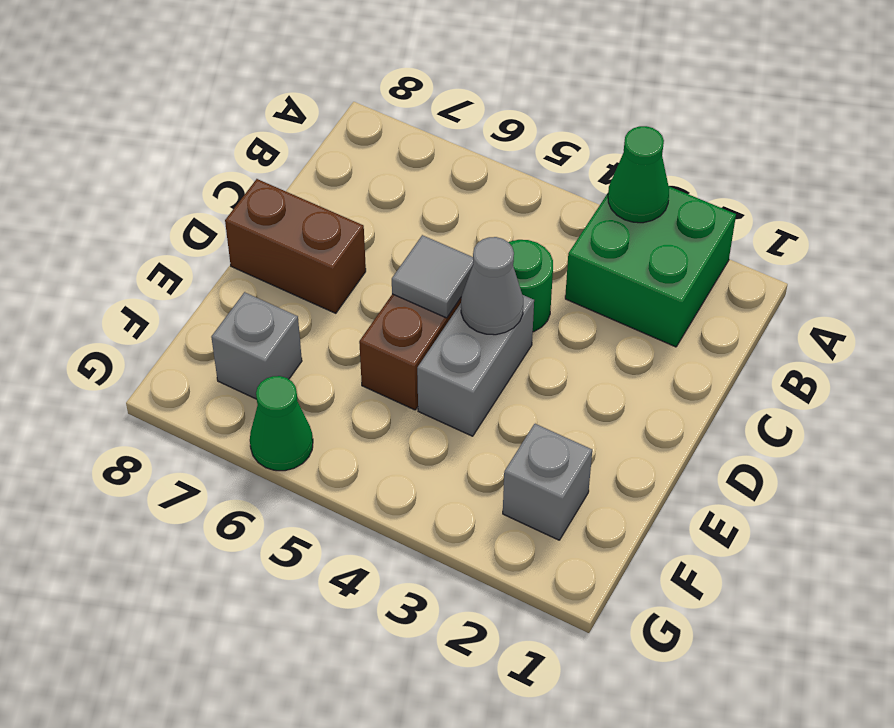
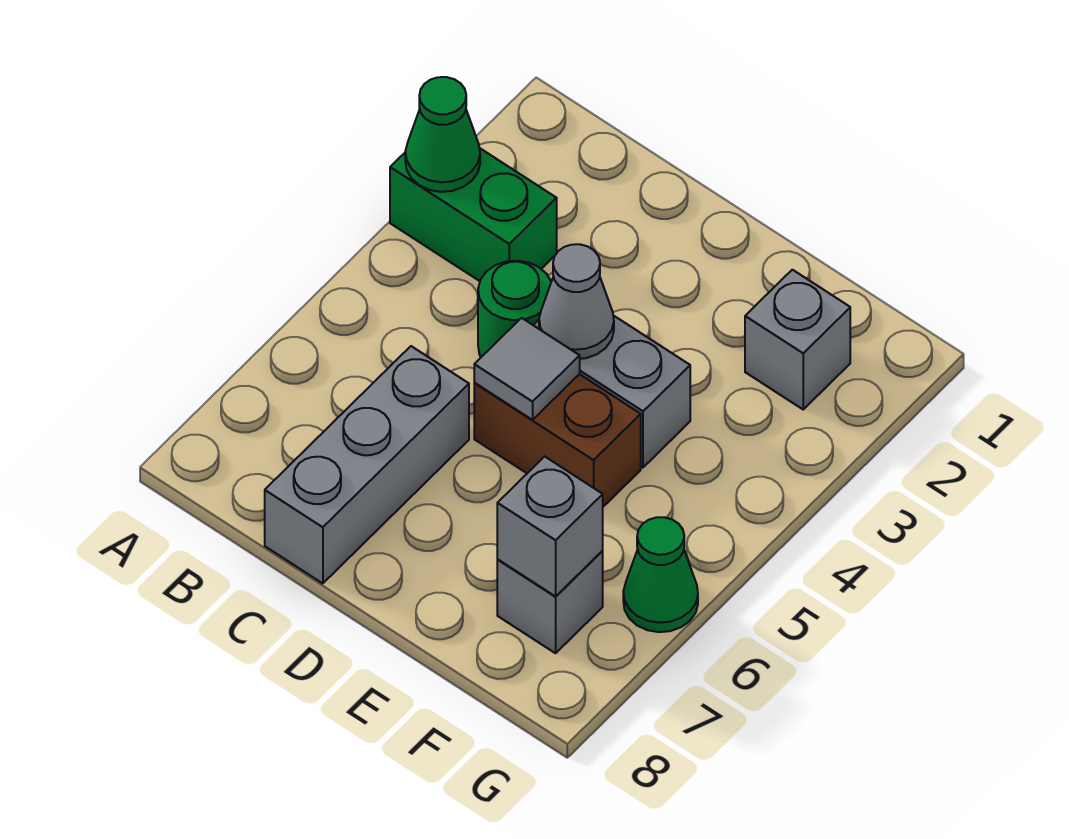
green 2x2 brick [565,187,736,347] -> green 1x2 brick [390,148,557,281]
none -> grey 1x3 brick [265,346,469,584]
brown 1x2 brick [225,179,366,313] -> none
none -> grey 1x1 brick [497,456,603,596]

